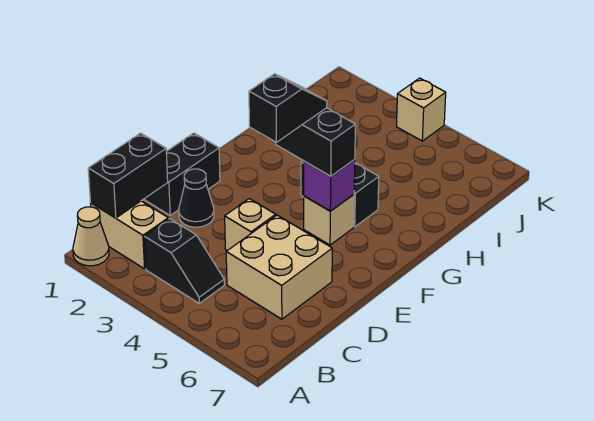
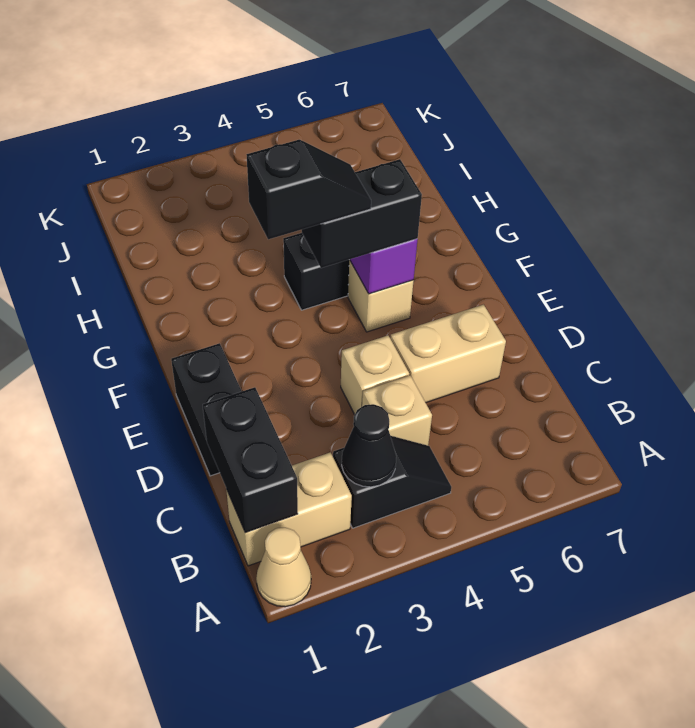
tan 2x2 brick [226,215,332,319] -> tan 1x2 brick [390,305,506,403]
black 1x1 cone [179,169,214,227] -> black 1x1 cone moved to [342,404,396,487]
black 1x2 slope [249,74,327,142] -> black 1x2 slope turned to [247,140,371,239]
tan 1x1 brick [396,78,446,141] -> tan 1x1 brick moved to [362,375,432,446]

